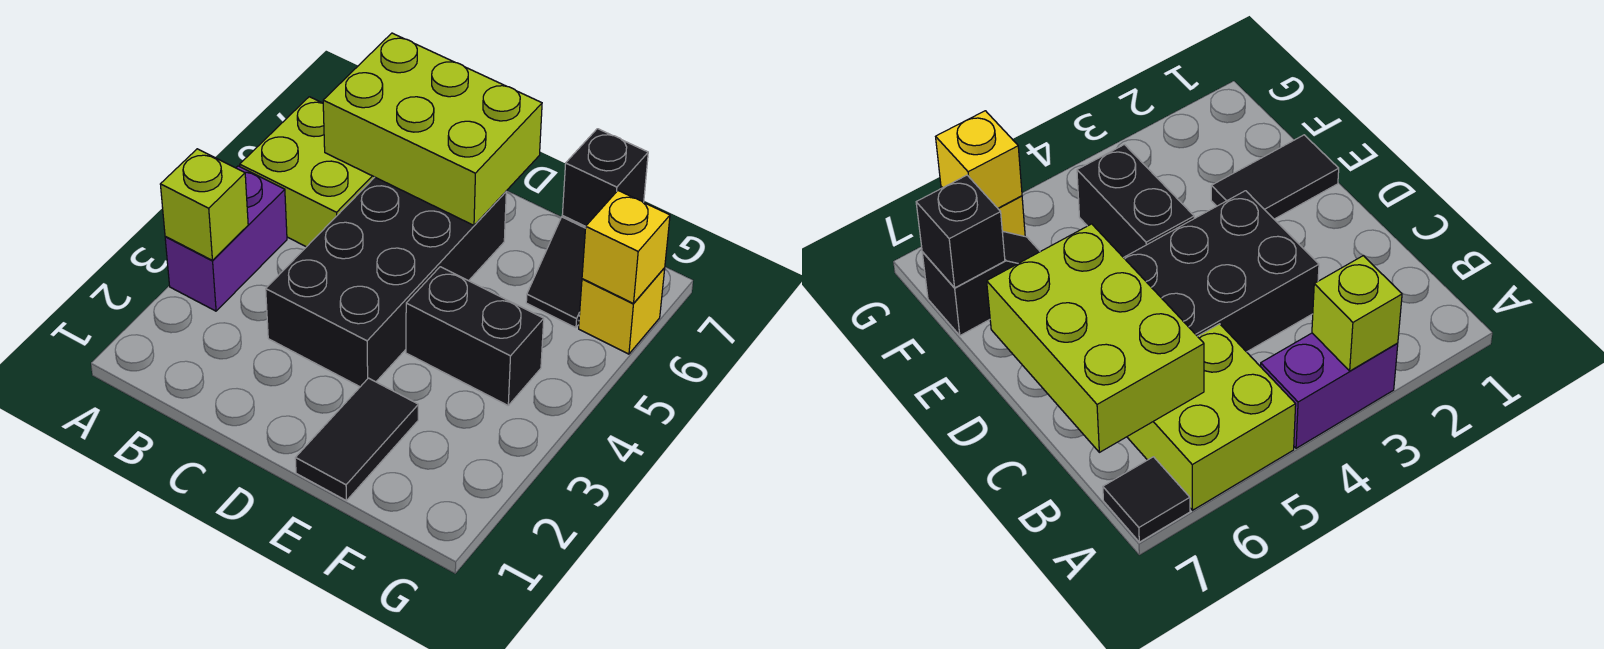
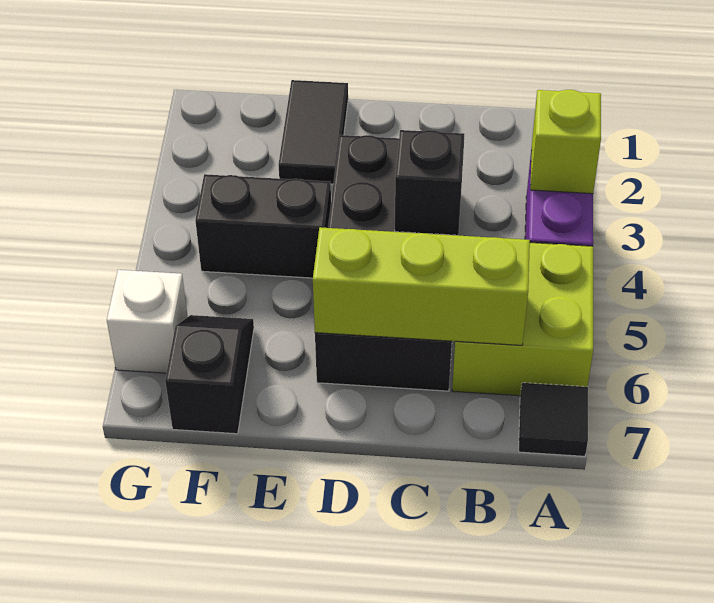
lime 2x3 brick [323,33,542,225] -> lime 1x3 brick [313,227,530,345]
black 1x1 brick [562,129,648,226] -> black 1x1 brick moved to [395,130,464,235]
yellow 1x1 brick [579,268,665,354] -> white 1x1 brick [107,270,188,373]
yellow 1x1 brick [582,191,670,303] -> none

